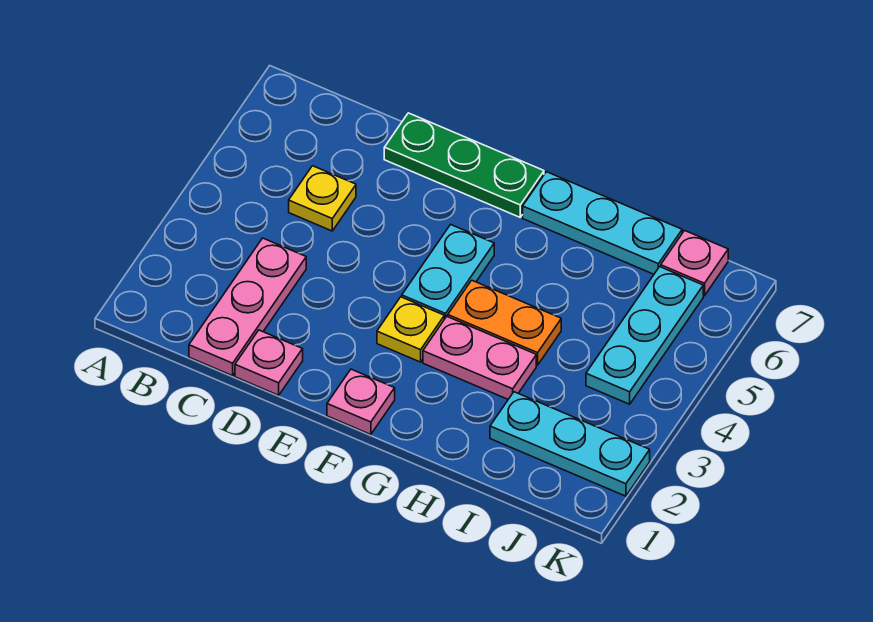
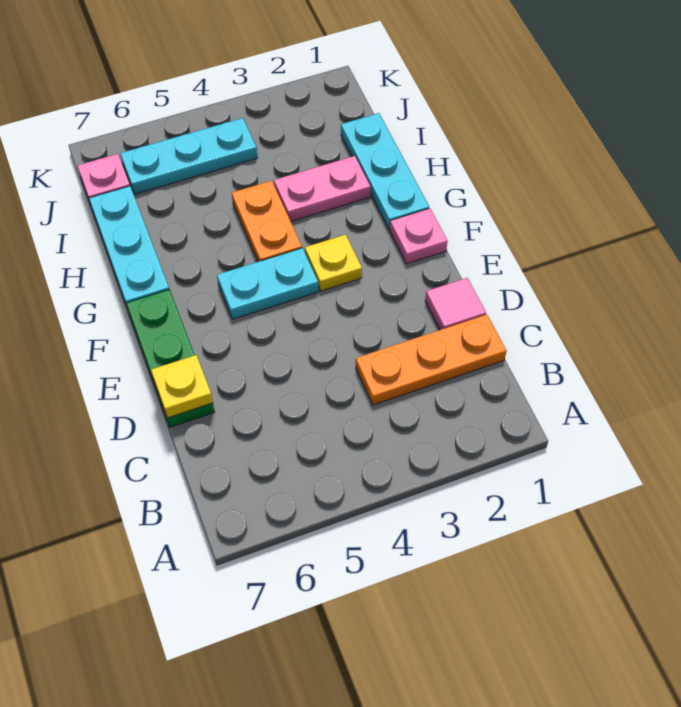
pink 1x3 plate [189,238,306,376] -> orange 1x3 plate [356,315,506,405]
yellow 1x1 plate [289,166,356,231] -> yellow 1x1 plate moved to [151,355,213,418]
pink 1x1 plate [235,330,303,395] -> pink 1x1 tile [425,278,486,330]
pink 1x2 plate [423,317,536,399] -> pink 1x2 plate turned to [274,156,371,221]
cyan 1x3 plate [490,392,650,496] -> cyan 1x3 plate moved to [341,113,429,230]

